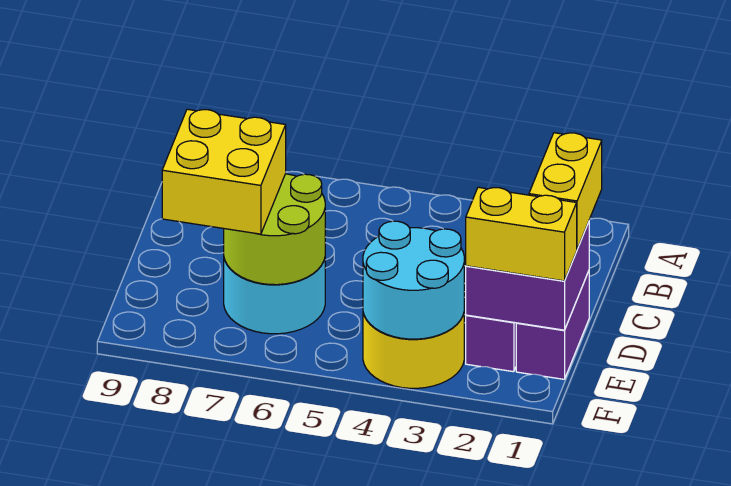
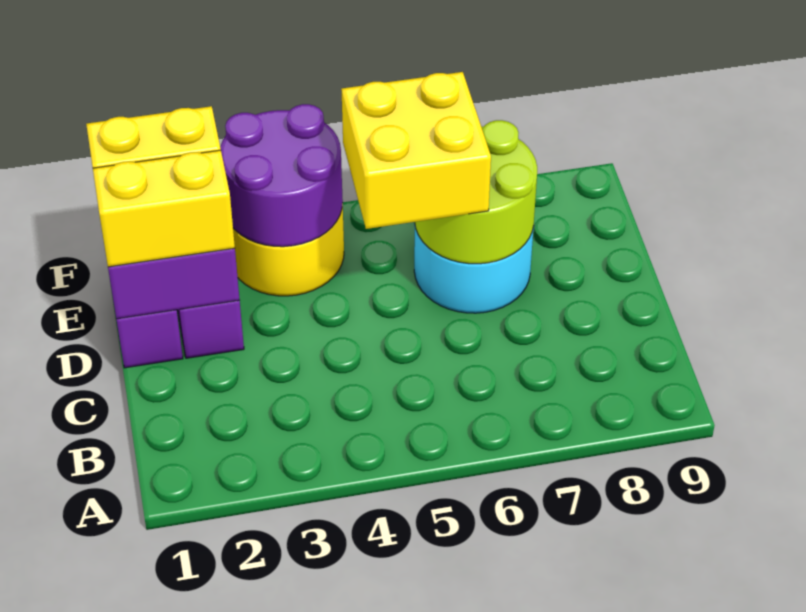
yellow 1x2 brick [529,133,602,249] -> yellow 1x2 brick turned to [93,150,235,267]
yellow 2x2 brick [162,109,286,234] -> yellow 2x2 brick moved to [341,72,491,229]
cyan 2x2 round brick [363,221,464,339] -> purple 2x2 round brick [220,104,343,247]

